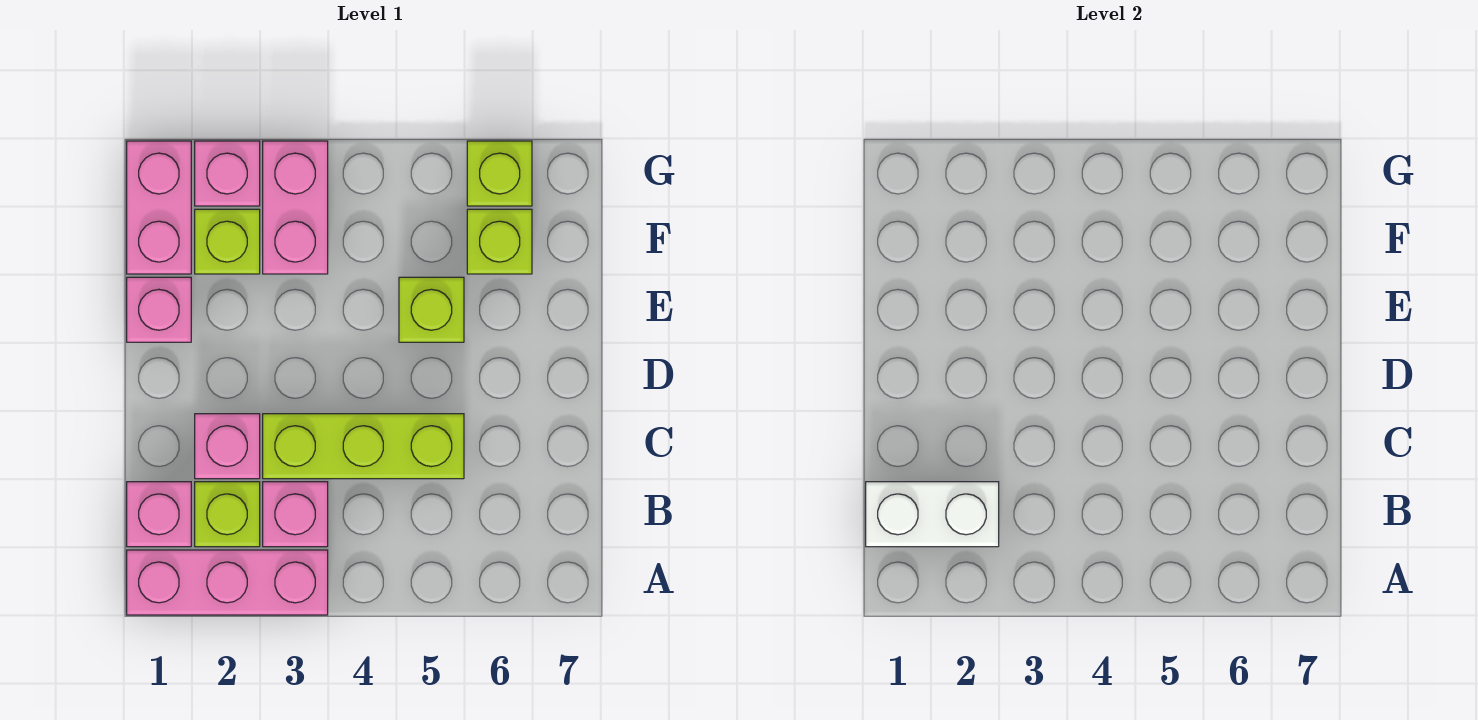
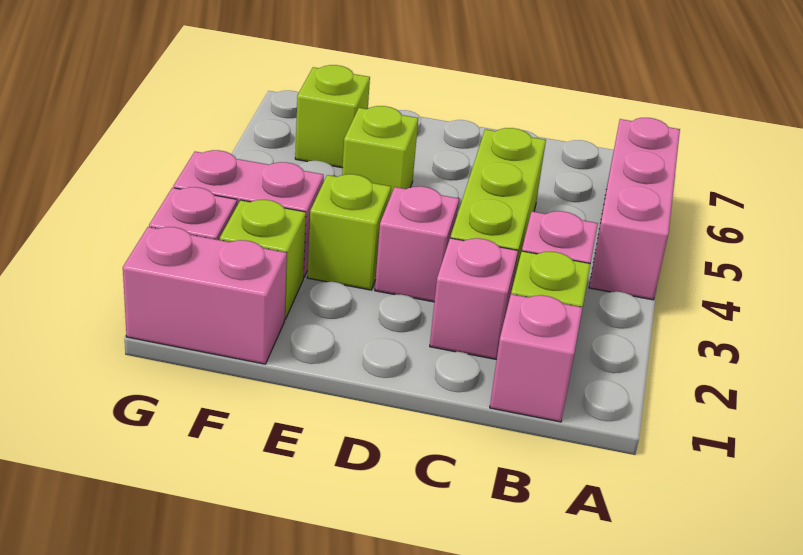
pink 1x3 brick [127,550,328,615] -> pink 1x3 brick moved to [589,118,680,300]
white 1x2 brick [866,482,999,547] -> none
pink 1x1 brick [127,277,191,342] -> pink 1x1 brick moved to [375,186,459,302]
lime 1x1 brick [467,141,532,206] -> lime 1x1 brick moved to [307,174,391,290]

